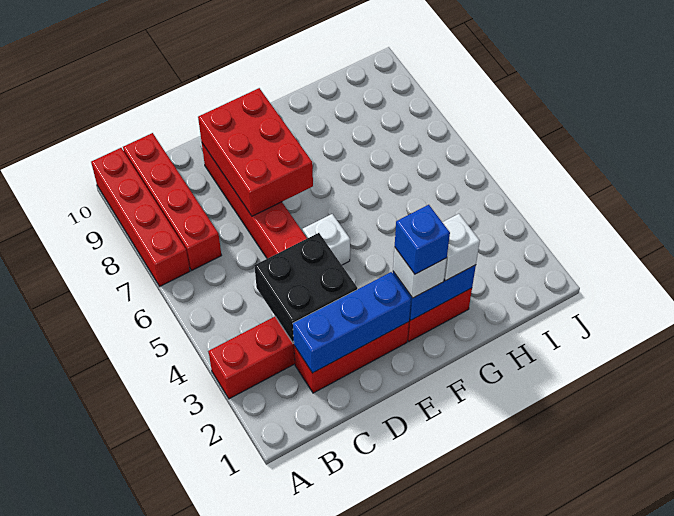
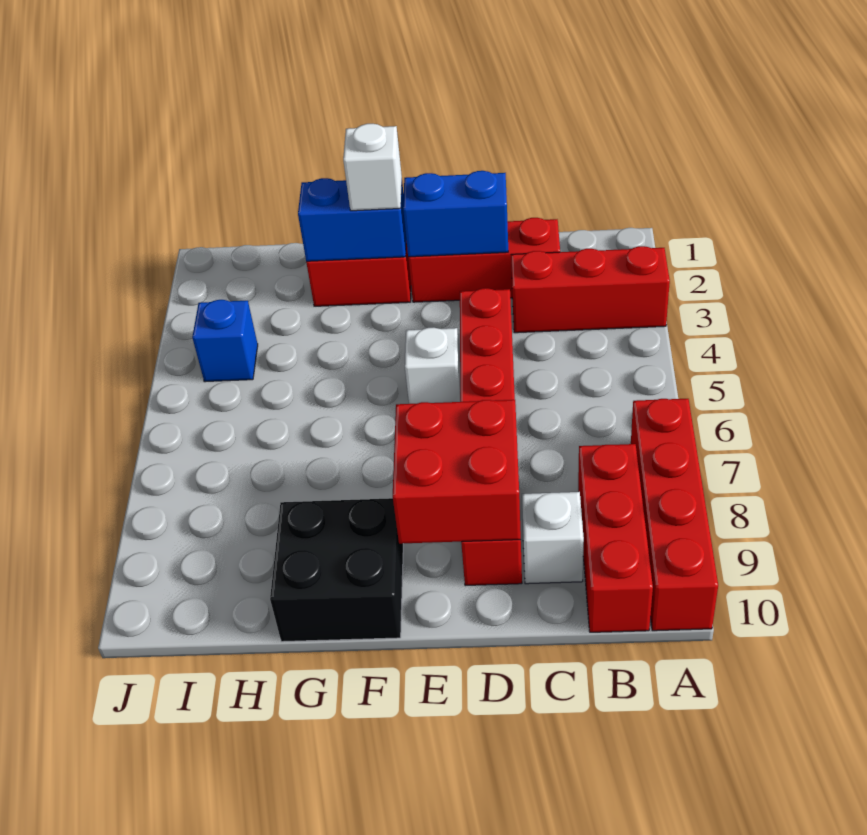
red 1x4 brick [123,133,221,271] -> red 1x3 brick [578,444,653,632]
blue 1x3 brick [293,272,411,373] -> blue 1x2 brick [403,171,508,257]
black 2x2 brick [254,233,357,343] -> black 2x2 brick moved to [270,498,403,642]
red 2x3 brick [198,88,313,216] -> red 2x2 brick [393,400,521,544]
blue 1x1 brick [395,205,450,274] -> blue 1x1 brick moved to [192,300,258,382]
white 1x1 brick [442,214,480,281] -> white 1x1 brick moved to [522,492,584,584]

